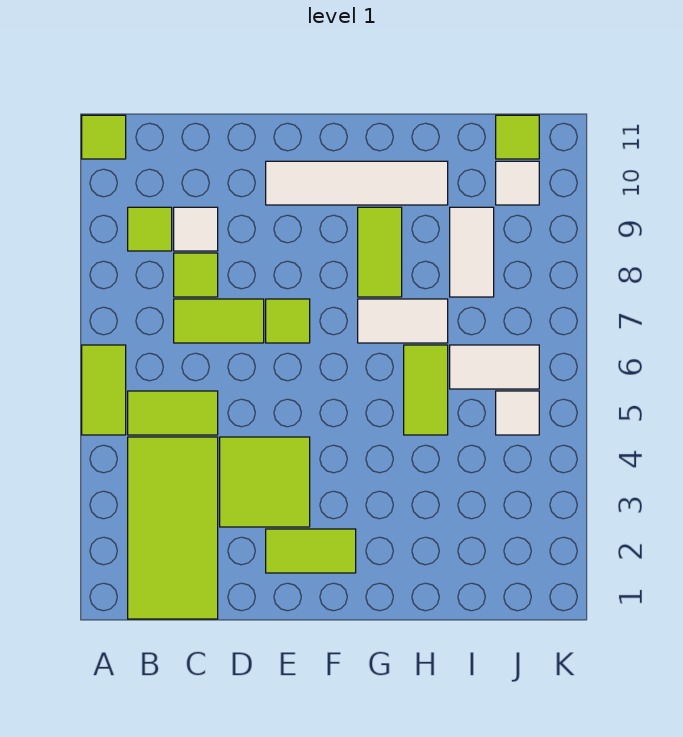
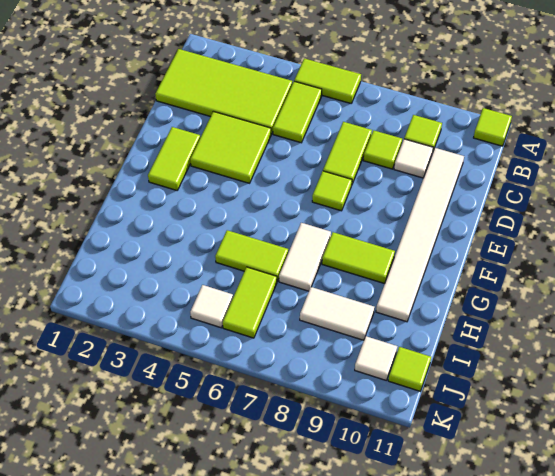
white 1x4 tile [266,161,448,205] -> white 1x6 tile [376,148,464,322]
white 1x2 tile [450,345,539,389] -> lime 1x2 tile [223,267,277,338]

